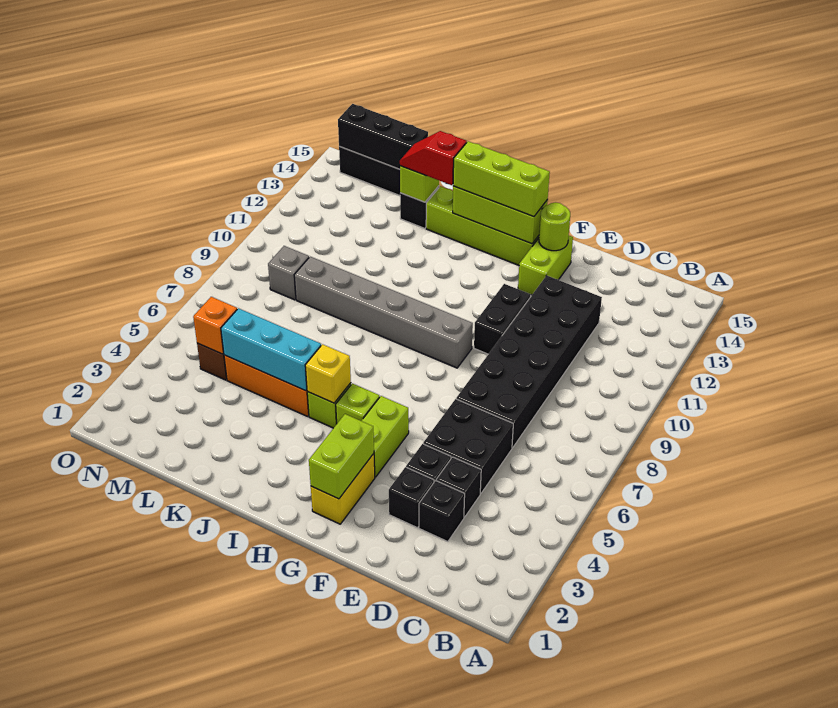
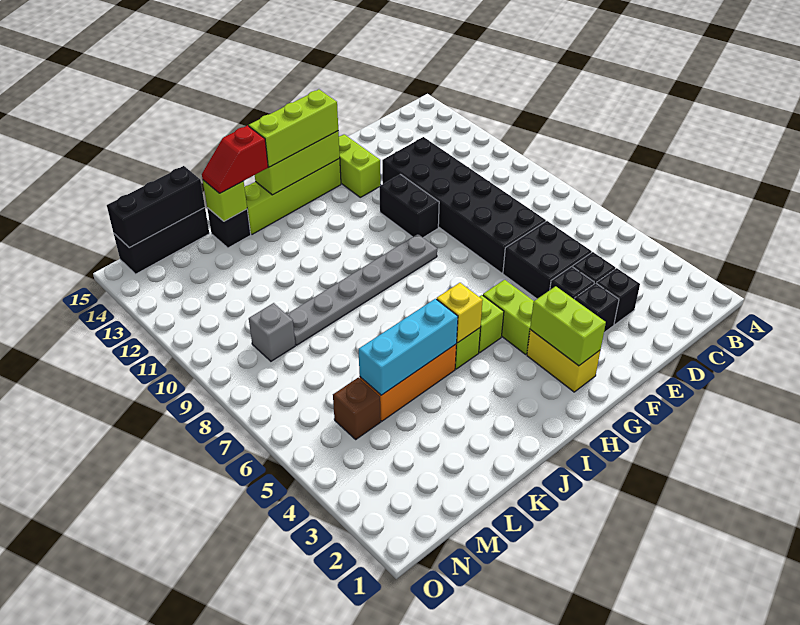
lime 1x1 round brick [539,202,570,251] -> none
grey 1x6 brick [294,257,473,368] -> grey 1x6 plate [287,234,437,345]
orange 1x1 brick [193,297,237,354] -> none

